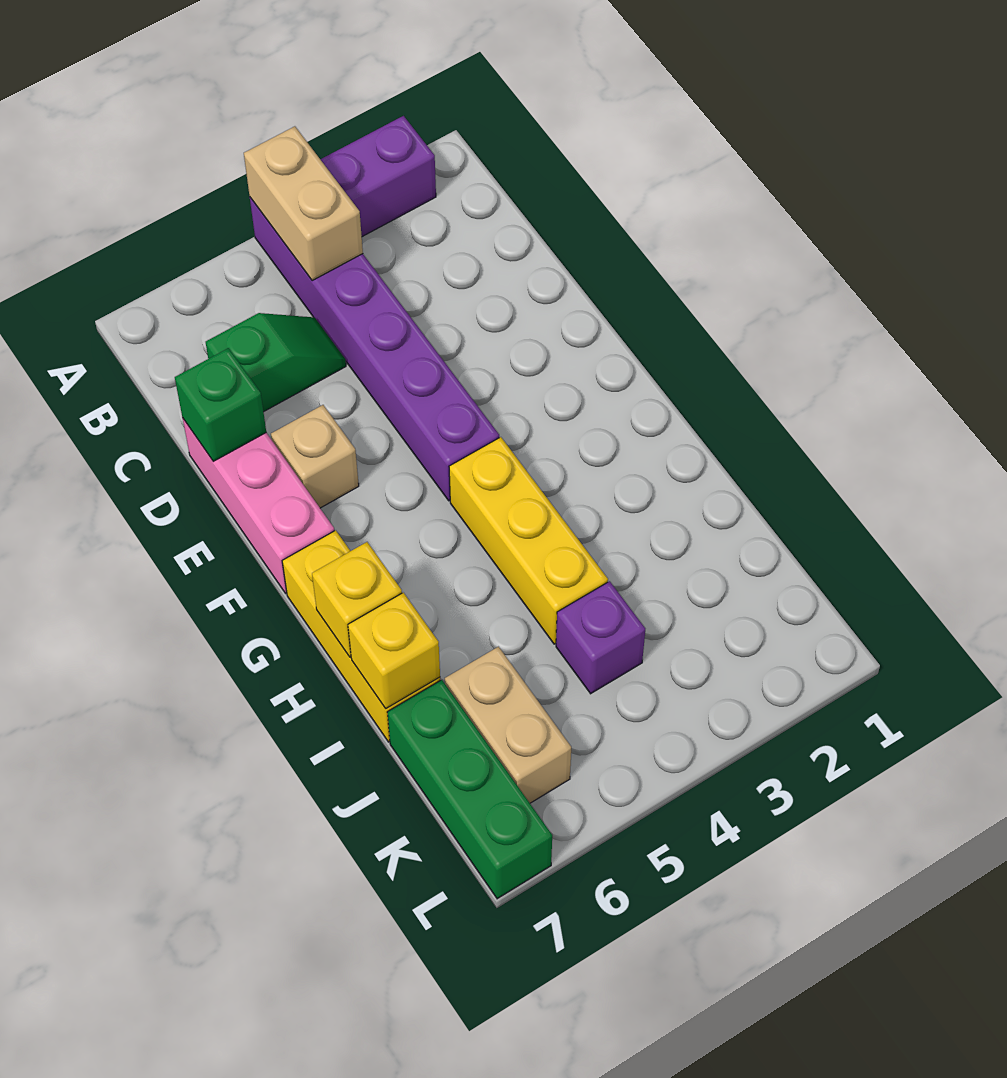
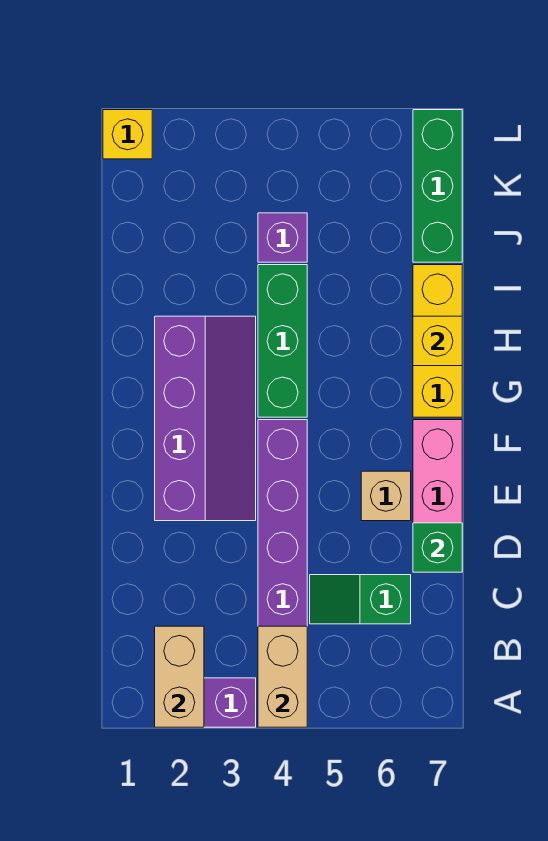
none -> purple 2x4 slope [155,316,256,521]
yellow 1x3 brick [449,437,608,644] -> green 1x3 brick [258,265,307,417]
yellow 1x1 brick [348,593,440,709] -> yellow 1x1 brick moved to [103,110,152,159]
tan 1x2 brick [445,647,571,803] -> tan 1x2 brick moved to [155,626,204,727]

